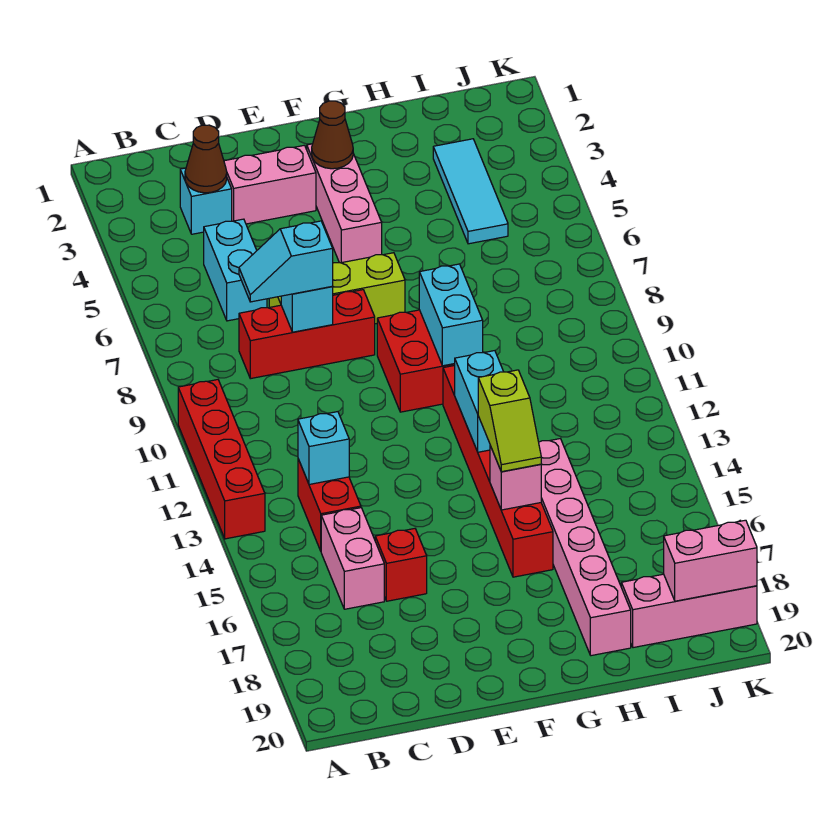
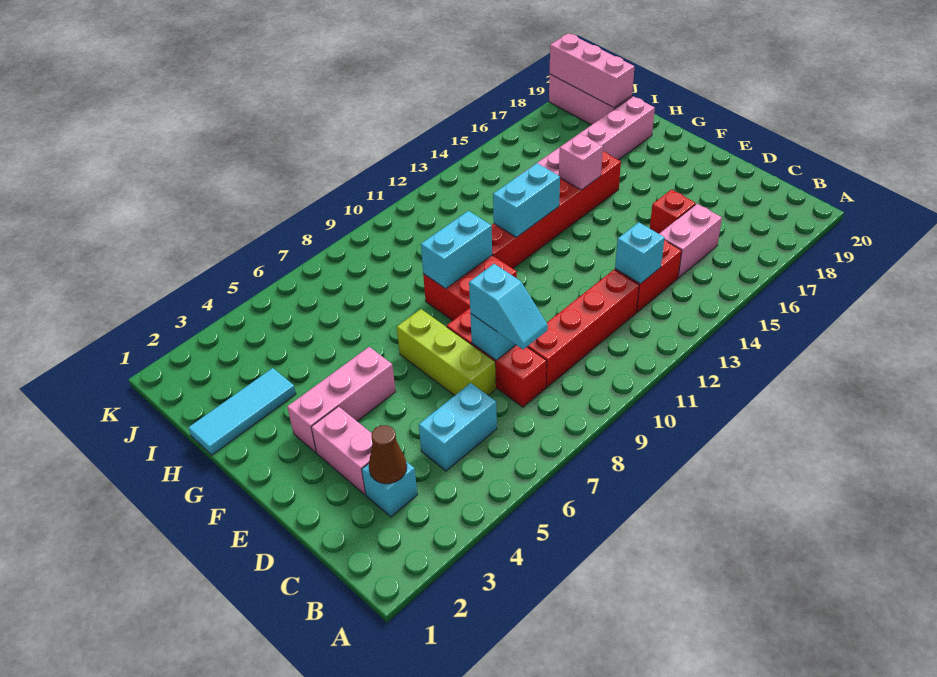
red 1x4 brick [178,380,265,539] -> red 1x4 brick moved to [527,270,639,387]
brown 1x1 cone [312,101,353,169] -> none
lime 1x2 slope [478,370,541,472] -> none
cyan 1x3 tile [433,139,508,244] -> cyan 1x3 tile moved to [188,368,296,455]
pink 1x2 brick [664,520,757,601] -> pink 1x3 brick [550,33,635,108]

